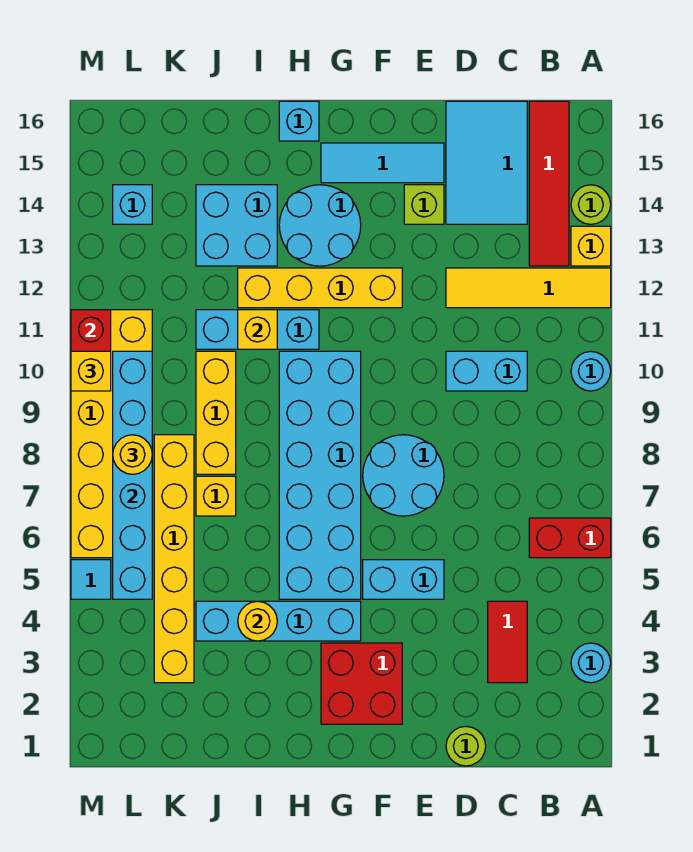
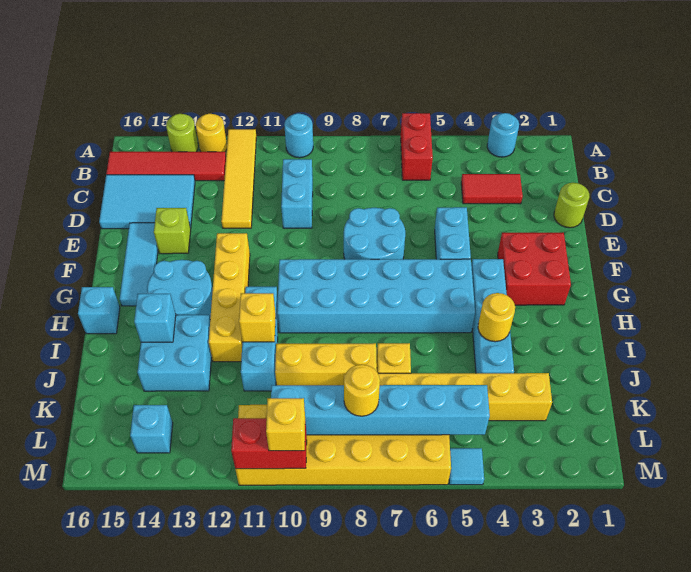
yellow 1x1 brick [571,226,611,266] -> yellow 1x1 round brick [196,114,227,152]
none -> cyan 1x1 brick [134,294,176,342]

